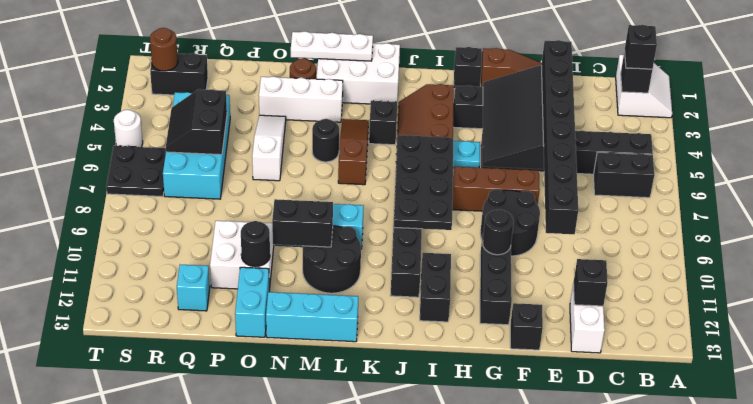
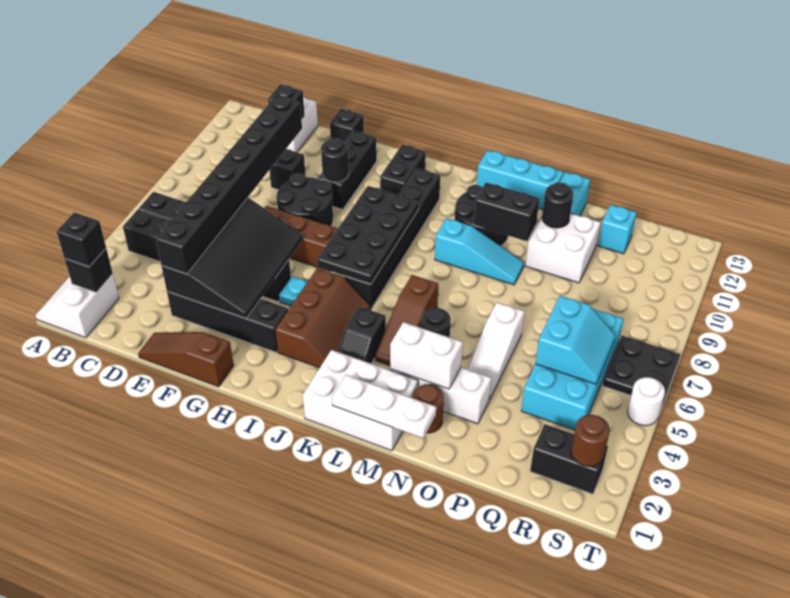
black 1x1 brick [454,47,482,89] -> black 1x1 brick moved to [270,149,306,190]
none -> white 1x2 brick [390,322,463,389]
black 2x2 slope [166,89,227,155] -> cyan 2x2 slope [535,296,616,384]

